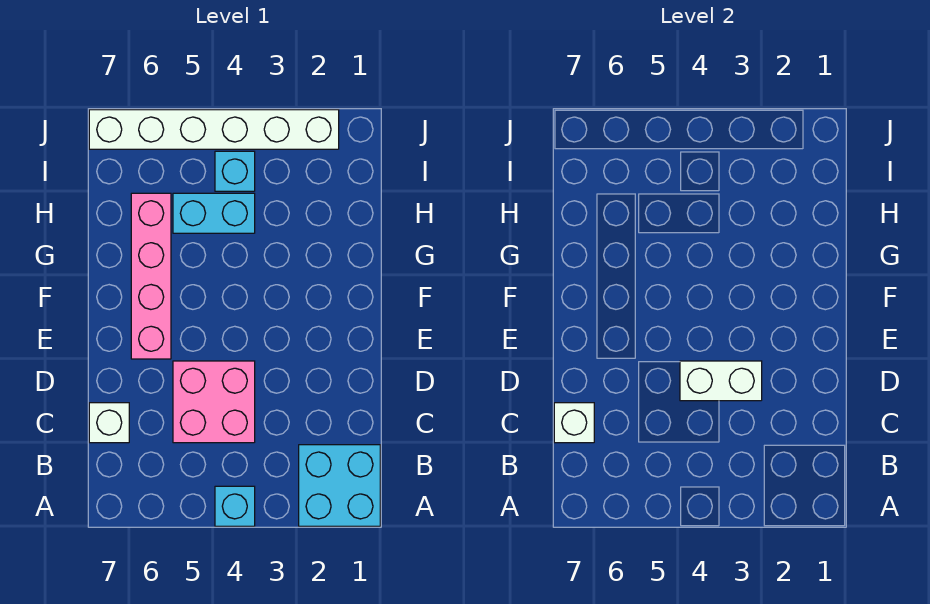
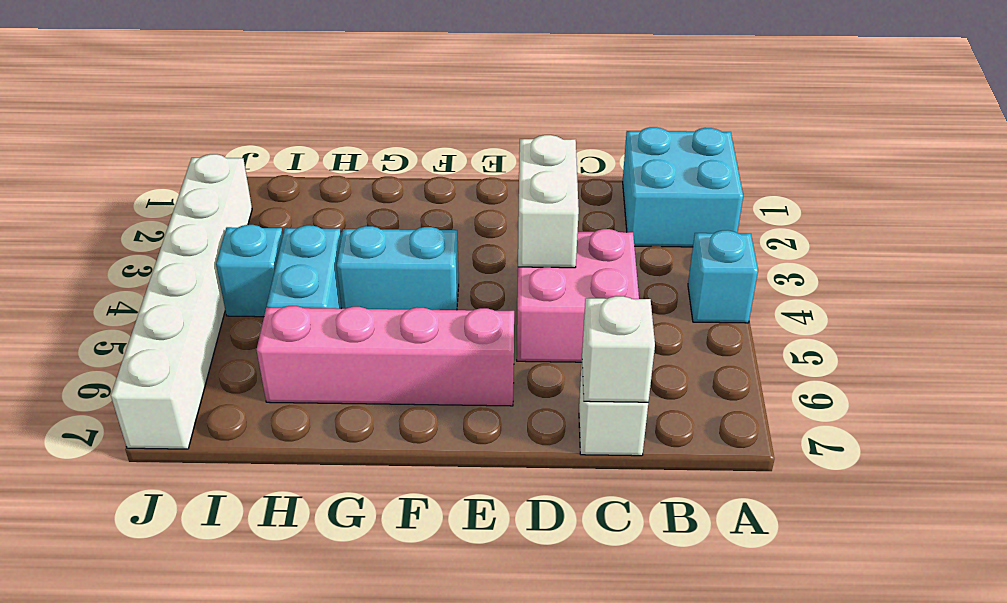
none -> cyan 1x2 brick [337,226,459,310]

